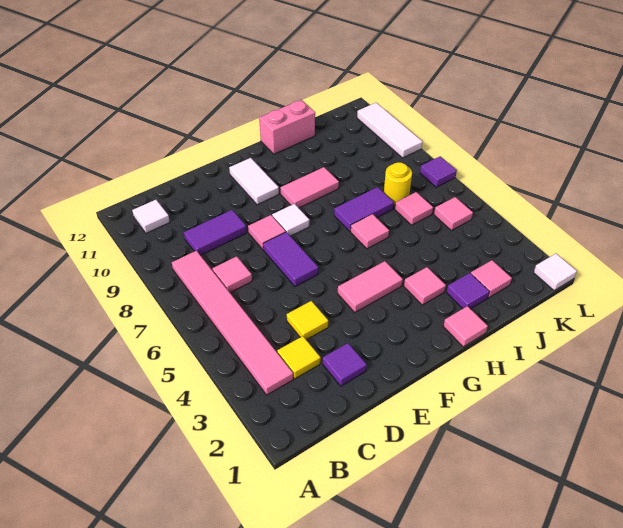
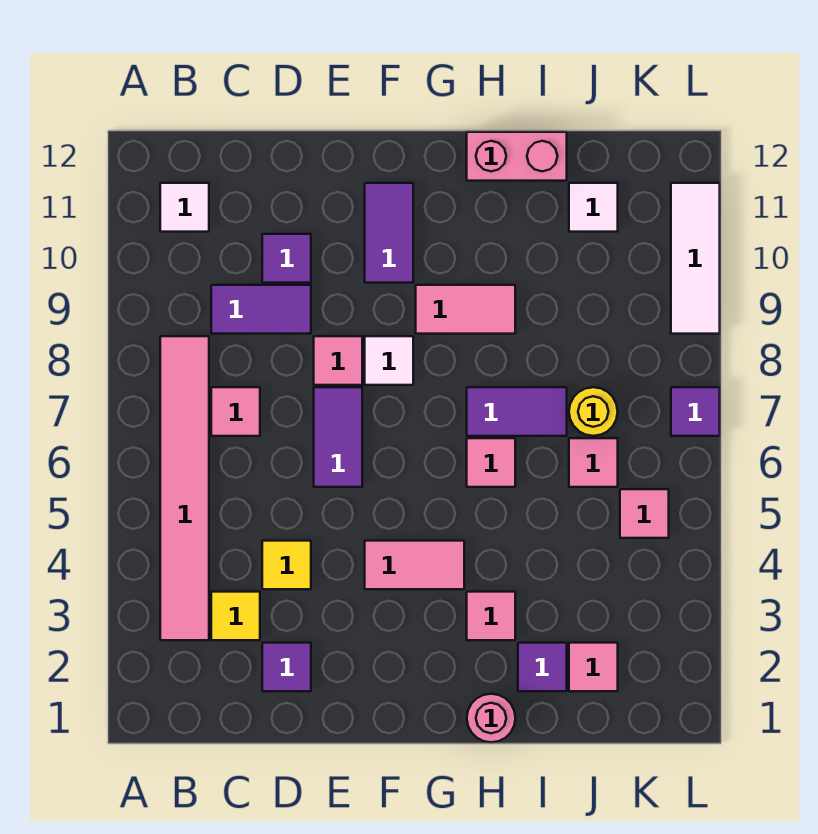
none -> purple 1x1 tile [262,234,311,283]
white 1x2 tile [229,158,279,205] -> purple 1x2 tile [365,183,413,283]
pink 1x1 tile [443,306,488,347] -> pink 1x1 round brick [467,694,515,742]
white 1x1 tile [534,254,577,290] -> white 1x1 tile moved to [569,183,618,232]

